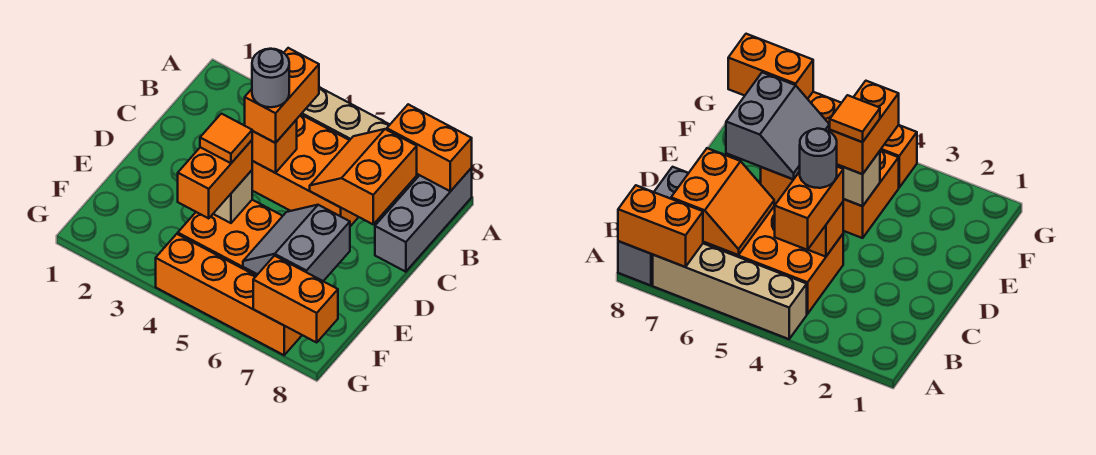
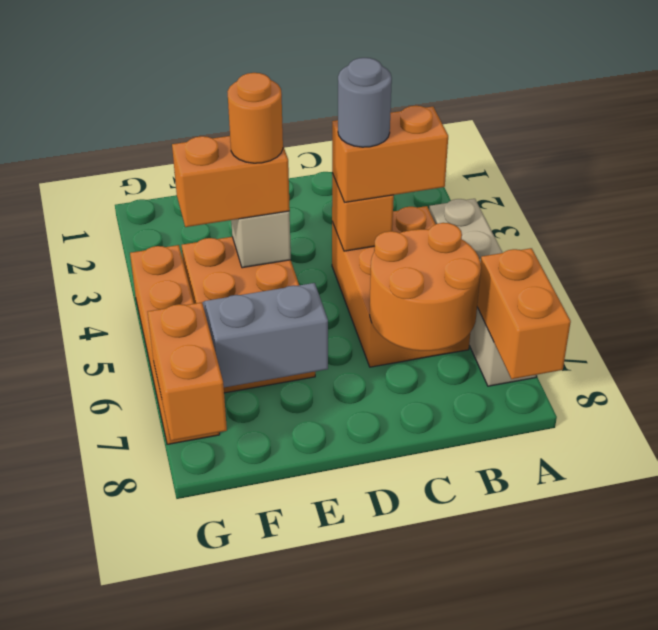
grey 1x3 brick [375,168,472,272] -> none
orange 2x2 slope [310,129,417,224] -> orange 2x2 round brick [370,223,481,351]
orange 1x1 tile [200,114,252,163] -> orange 1x1 round brick [227,73,283,163]

